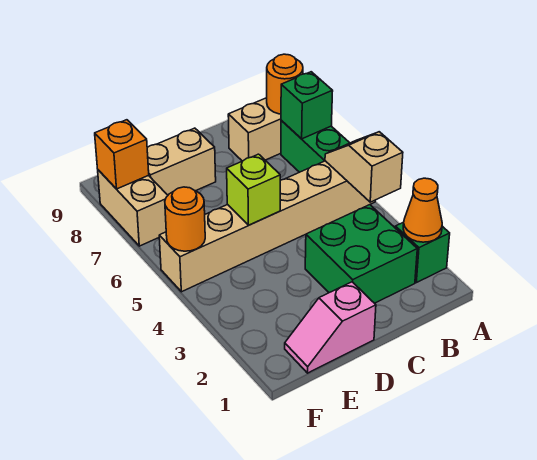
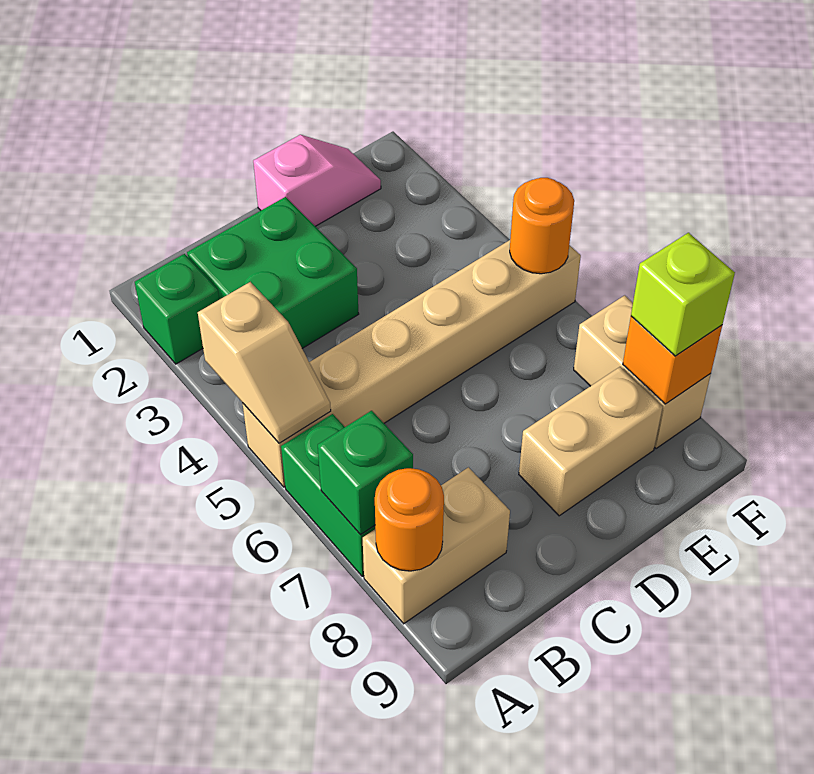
orange 1x1 cone [403,178,442,242] -> none
lime 1x1 brick [227,154,280,225] -> lime 1x1 brick moved to [631,233,735,356]

